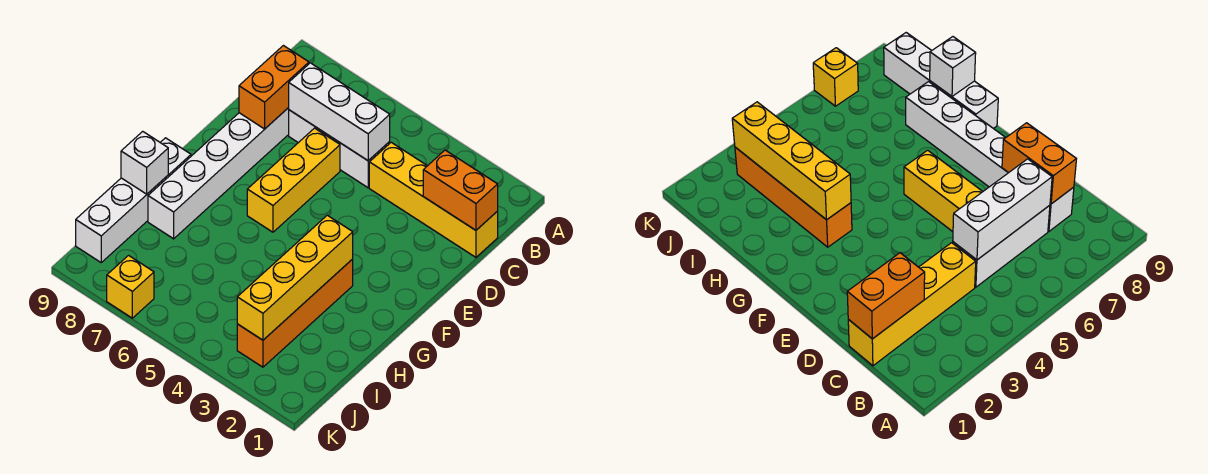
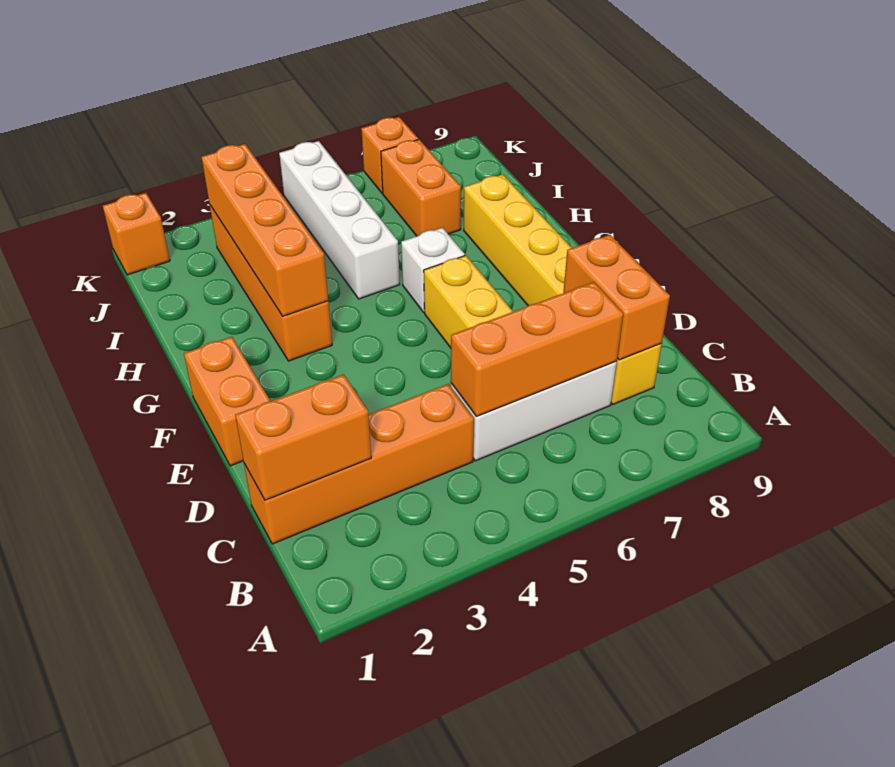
yellow 1x4 brick [369,142,498,257] -> orange 1x4 brick [244,384,474,544]
white 1x3 brick [288,63,390,161] -> orange 1x3 brick [451,282,623,416]
white 1x6 brick [148,108,289,239] -> yellow 1x6 brick [464,174,662,404]
none -> orange 1x2 brick [184,337,270,466]
yellow 1x4 brick [237,215,353,340] -> orange 1x4 brick [201,144,328,316]
white 1x4 brick [76,138,191,262] -> white 1x4 brick moved to [279,141,400,299]
white 1x1 brick [121,131,168,194] -> white 1x1 brick moved to [401,228,465,312]
none -> orange 1x2 brick [381,139,461,236]
none -> orange 1x1 brick [103,193,170,275]
yellow 1x1 brick [107,256,154,318] -> orange 1x1 brick [361,117,418,193]

